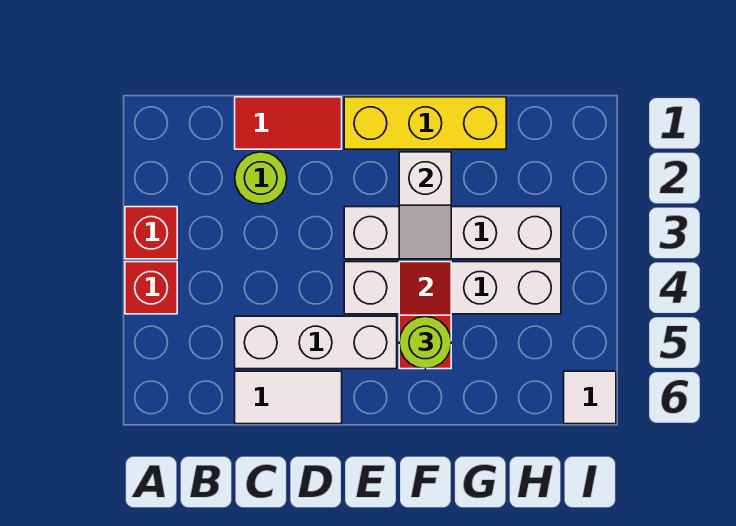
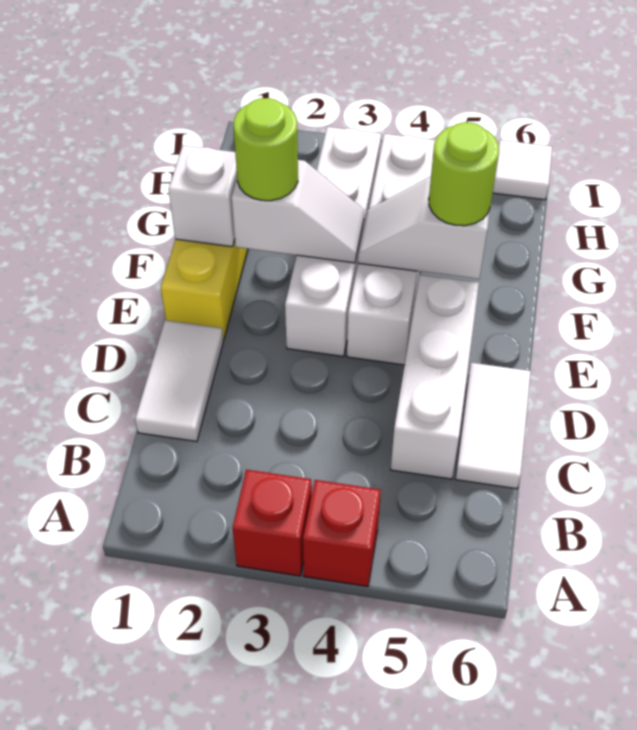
red 1x2 tile [235,97,342,149] -> white 1x2 tile [135,320,223,442]
lime 1x1 round brick [235,152,287,204] -> lime 1x1 round brick moved to [233,98,298,201]
none -> white 1x1 brick [169,145,237,247]
red 1x2 slope [399,262,451,369] -> white 1x2 slope [358,177,490,279]

